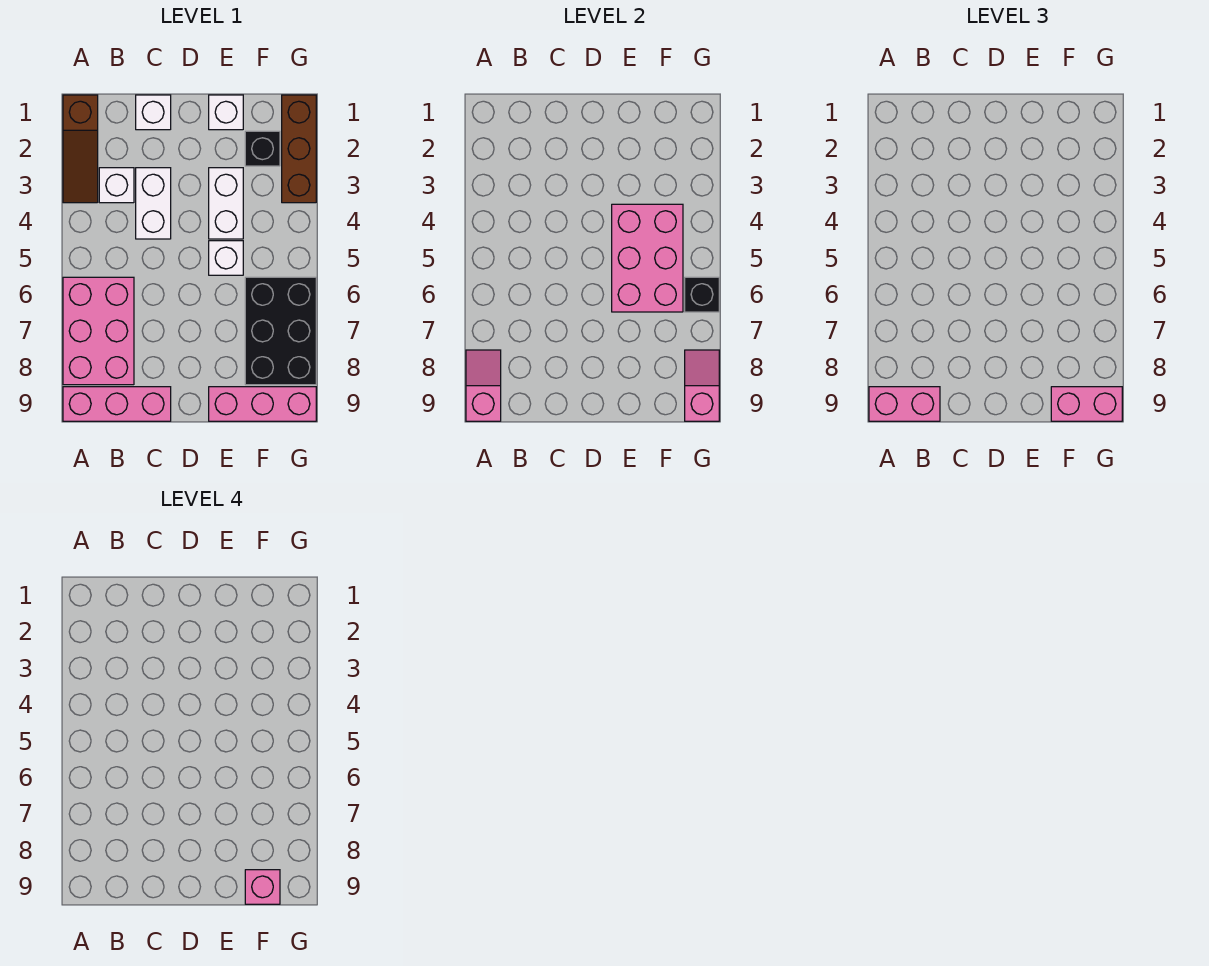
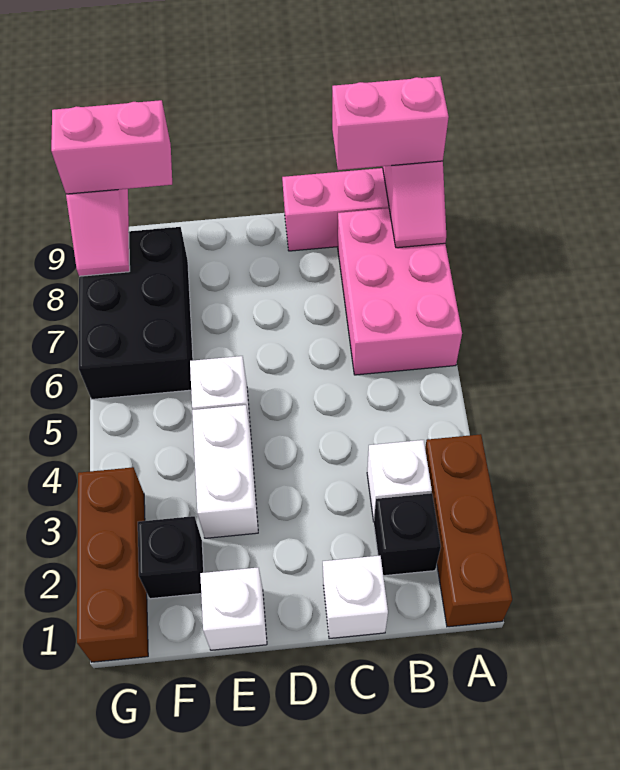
brown 1x3 slope [63,95,98,203] -> brown 1x3 brick [425,434,512,627]
white 1x2 brick [136,168,171,239] -> none
pink 2x3 brick [612,204,683,312] -> none
pink 1x3 brick [209,387,316,421] -> none
pink 1x1 brick [245,870,280,904] -> none
black 1x1 brick [685,277,719,312] -> black 1x1 brick moved to [374,493,441,576]

